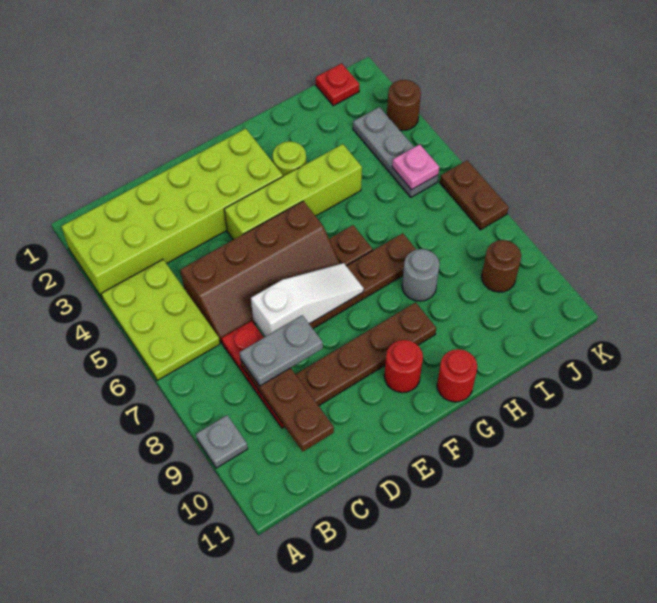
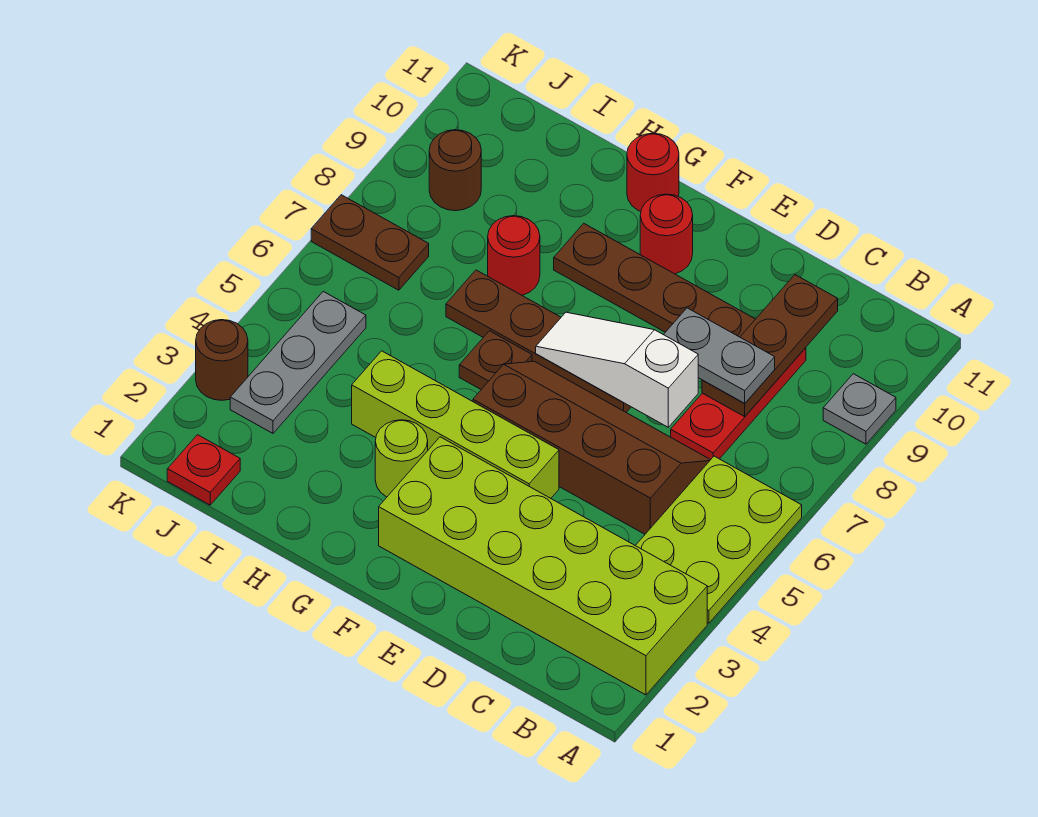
grey 1x1 round brick [402,249,440,301] -> red 1x1 round brick [488,216,540,295]
pink 1x1 plate [392,144,439,190] -> none
brown 1x2 plate [440,160,509,230] -> brown 1x2 plate turned to [311,195,429,290]

